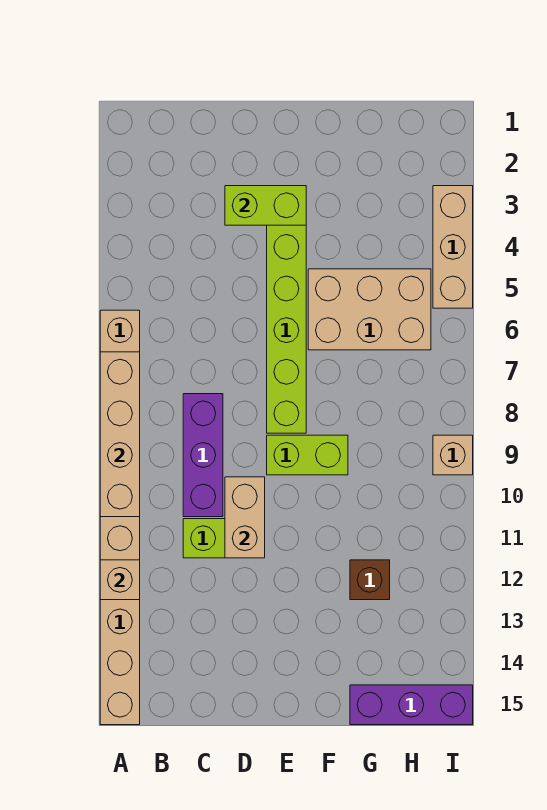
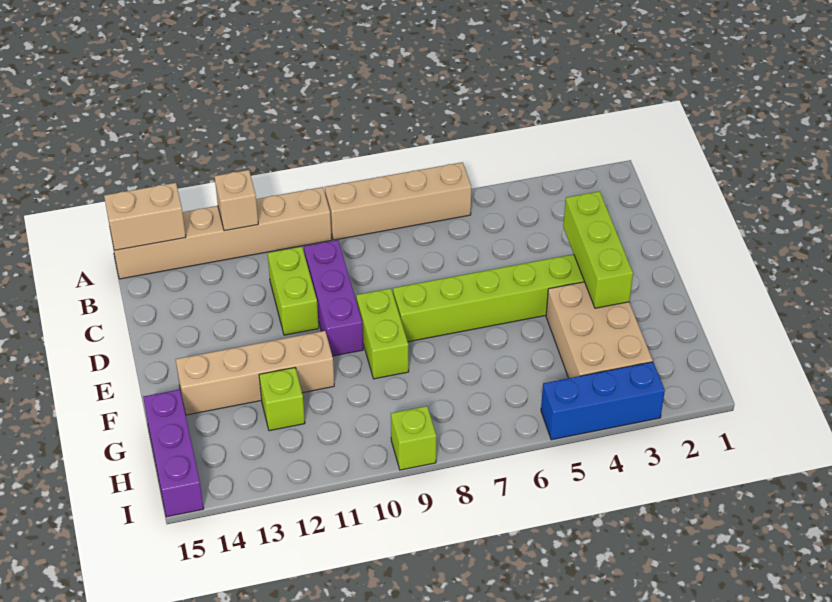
tan 1x4 brick [100,352,140,517] -> tan 1x4 brick moved to [176,331,334,415]
purple 1x3 brick [183,394,223,517] -> purple 1x3 brick turned to [304,240,363,356]
lime 1x2 brick [225,186,306,225] -> lime 1x3 brick [563,191,633,308]
tan 1x2 brick [225,477,265,558] -> tan 1x2 brick moved to [104,183,186,250]
tan 2x3 brick [308,269,431,350] -> tan 2x3 brick moved to [546,282,653,378]
brown 1x1 brick [350,560,390,600] -> lime 1x1 brick [259,368,305,431]
tan 1x3 brick [433,186,473,308] -> blue 1x3 brick [541,362,665,440]
tan 1x1 brick [433,435,473,475] -> lime 1x1 brick [391,406,436,470]

